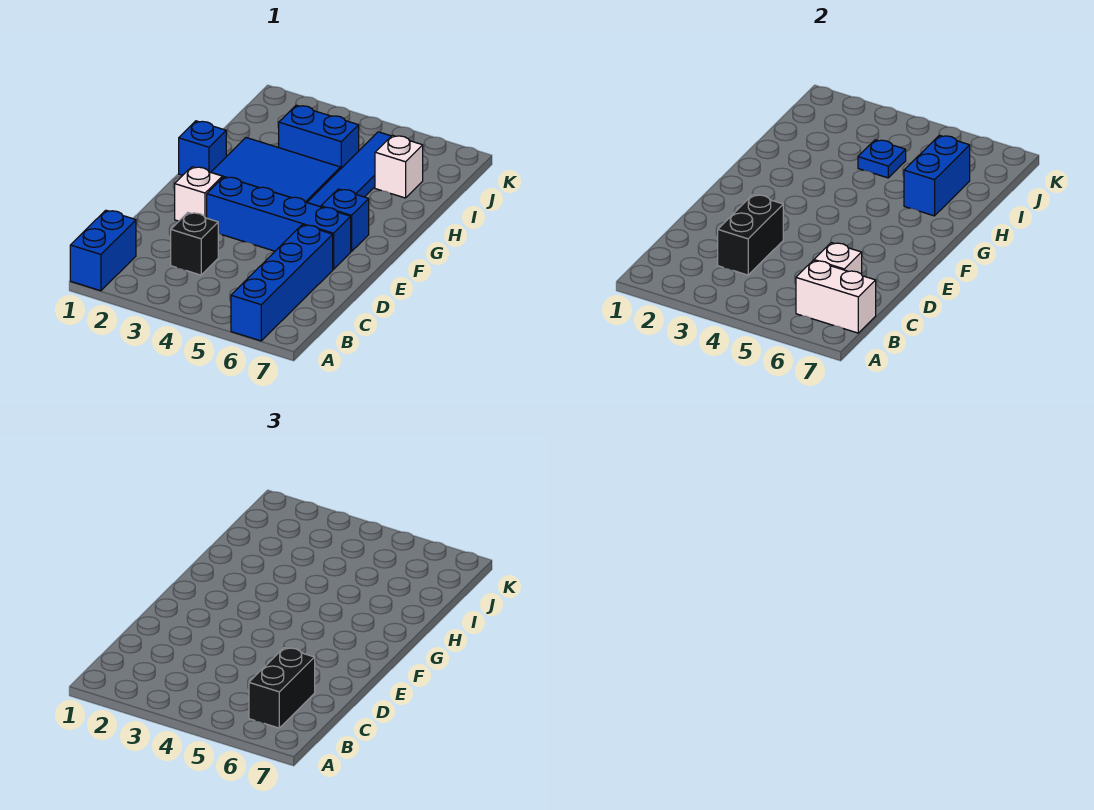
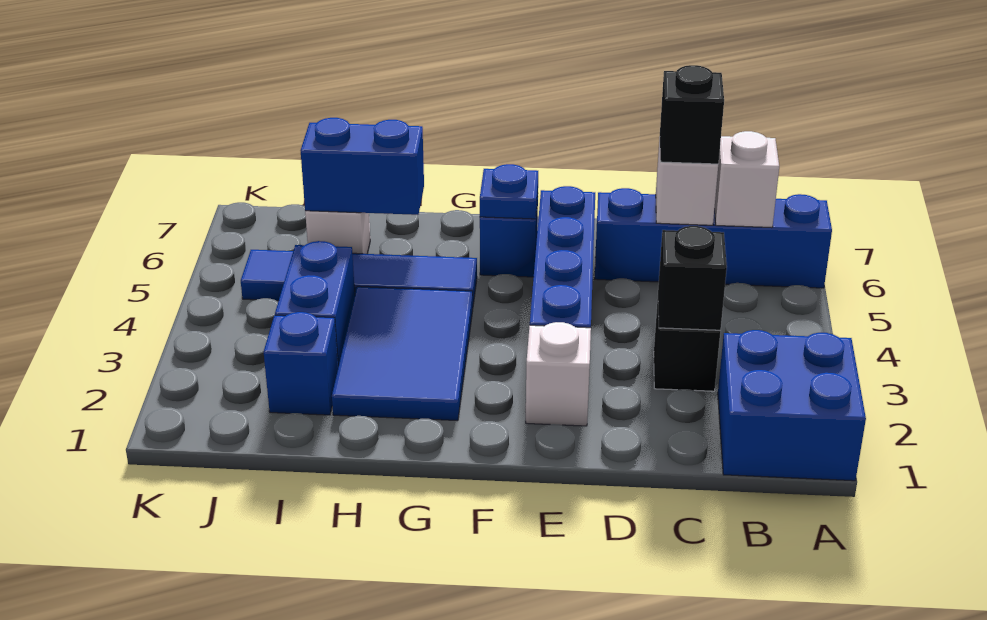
blue 1x2 brick [70,210,136,291] -> blue 2x2 brick [718,330,866,481]
white 1x2 brick [796,260,876,333] -> white 1x1 brick [714,131,779,228]
black 1x2 brick [249,648,315,728] -> black 1x1 brick [660,65,724,164]
black 1x2 brick [718,195,783,275] -> black 1x1 brick [658,226,727,330]
blue 1x1 brick [179,121,226,175] -> blue 1x1 brick moved to [264,312,338,415]
blue 1x1 plate [858,140,906,178] -> blue 1x1 plate moved to [480,164,538,219]

